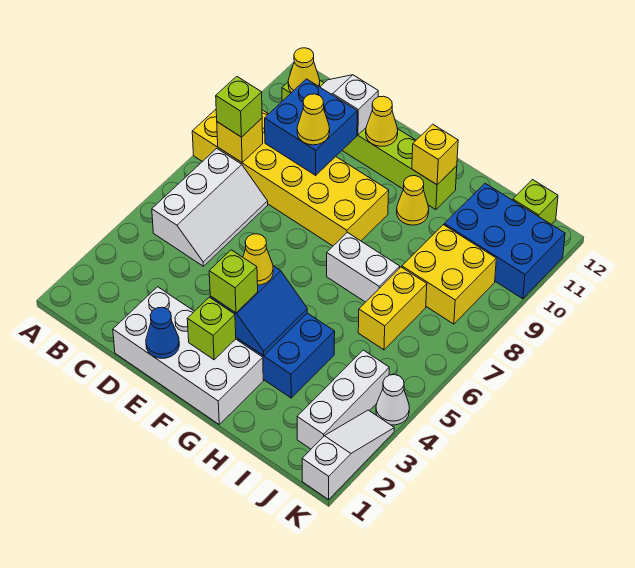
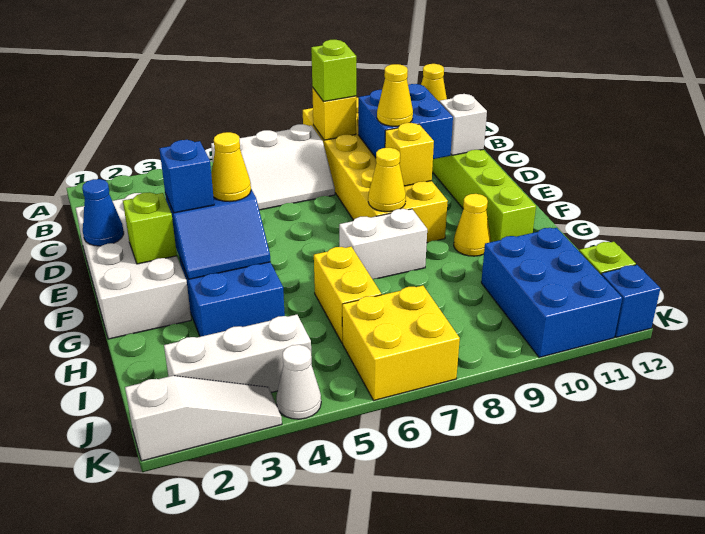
yellow 1x1 cone [366,96,398,146] -> yellow 1x1 cone moved to [368,148,406,212]
lime 1x1 brick [209,250,258,313] -> blue 1x1 brick [159,140,214,213]
white 1x2 brick [327,232,400,302] -> white 1x2 brick turned to [339,209,427,279]
yellow 1x1 brick [412,124,458,185] -> yellow 1x1 brick moved to [385,123,434,186]
yellow 1x2 brick [358,267,427,350] -> yellow 1x2 brick turned to [314,247,381,343]
yellow 2x2 brick [402,225,496,324] -> yellow 2x2 brick moved to [342,286,460,400]
none -> blue 1x1 brick [601,265,660,337]

